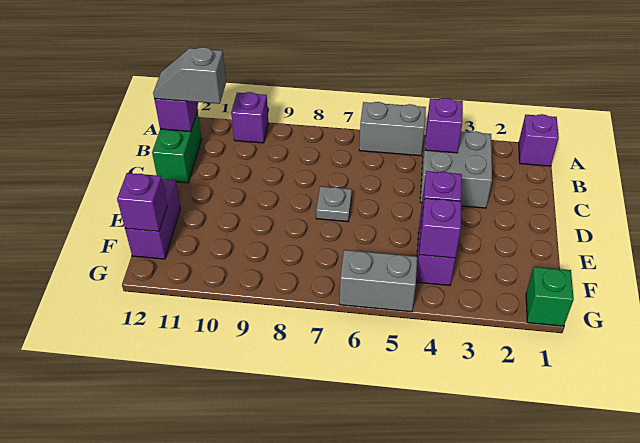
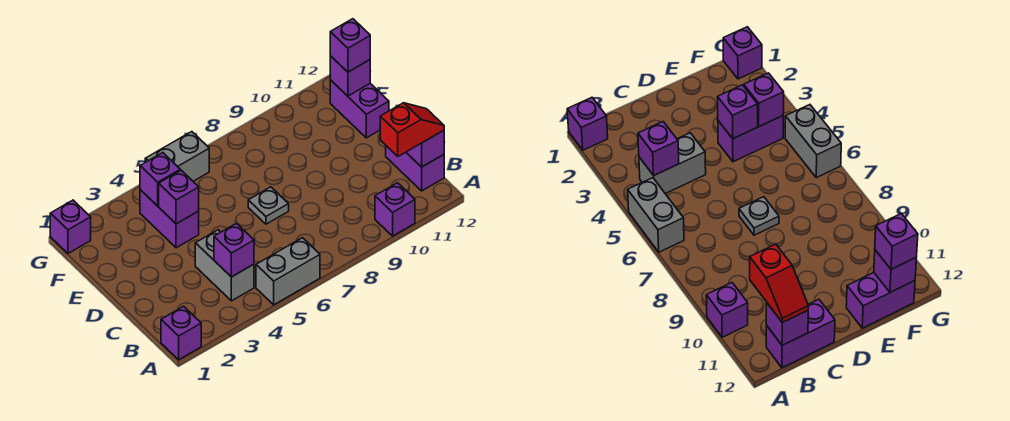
grey 2x2 brick [420,131,492,208] -> grey 1x2 brick [195,230,254,301]
grey 1x2 slope [153,47,226,104] -> red 1x2 slope [380,103,444,156]
green 1x2 brick [152,112,202,183] -> purple 1x2 brick [386,146,444,191]
none -> purple 1x1 brick [330,19,370,72]
green 1x1 brick [526,267,574,326] -> purple 1x1 brick [50,200,91,253]

